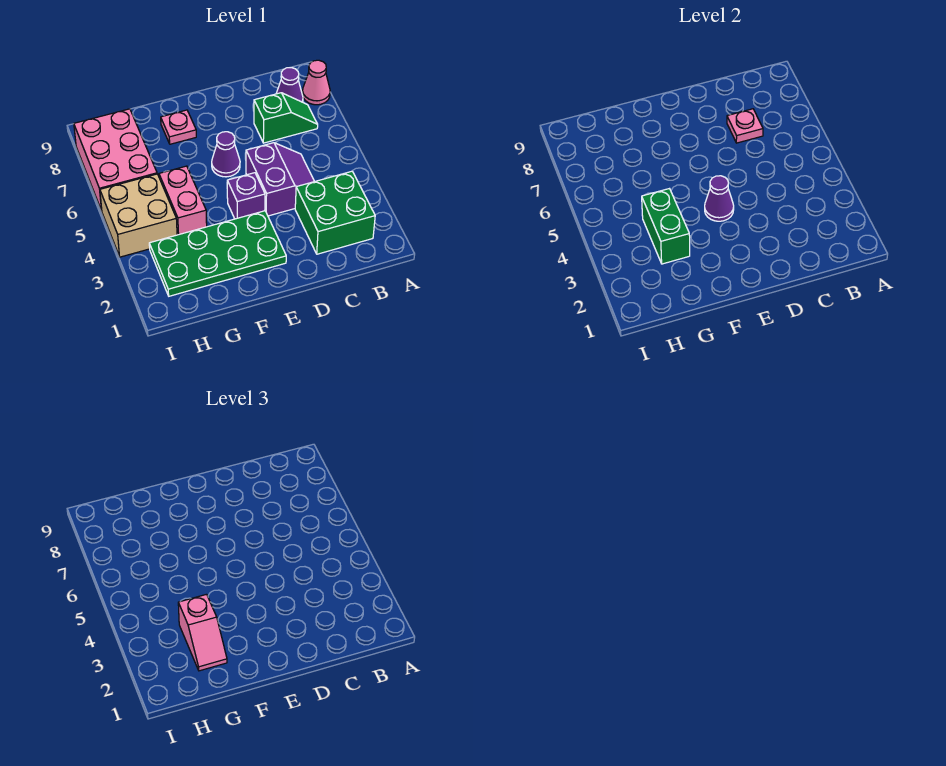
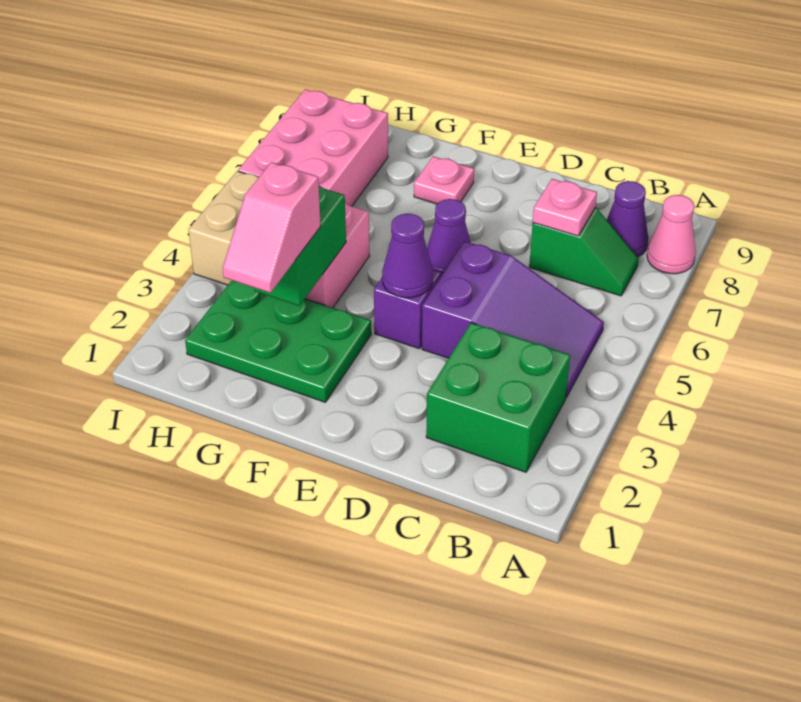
purple 2x2 slope [246,143,315,216] -> purple 2x3 slope [422,241,604,397]
green 2x4 plate [149,211,286,296] -> green 2x3 plate [185,280,371,402]

